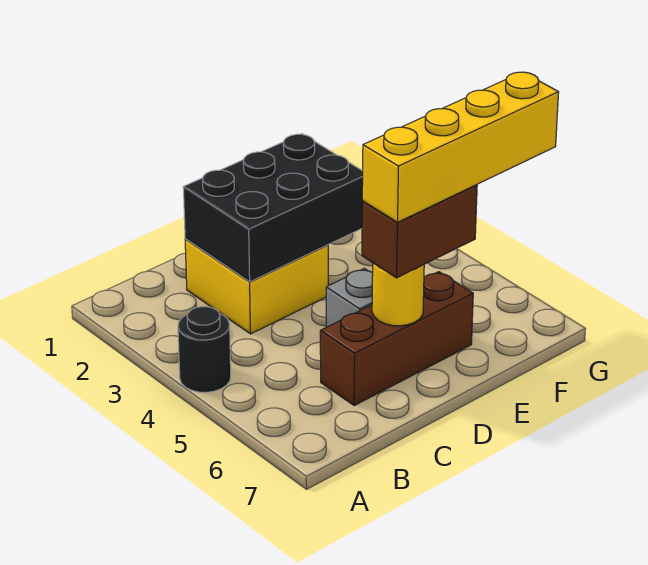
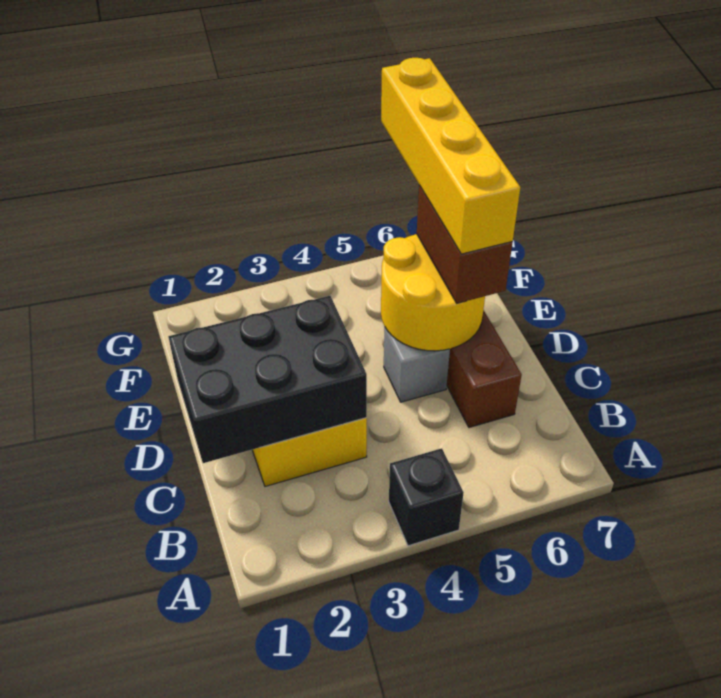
black 1x1 round brick [178,307,231,392] -> black 1x1 brick [389,448,464,546]
black 2x3 brick [183,134,363,282] -> black 2x3 brick turned to [168,296,367,463]
yellow 1x1 round brick [372,263,424,326] -> yellow 2x2 round brick [381,234,485,351]

